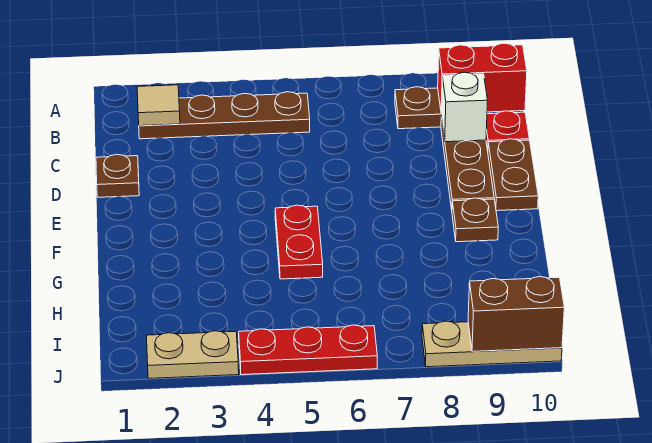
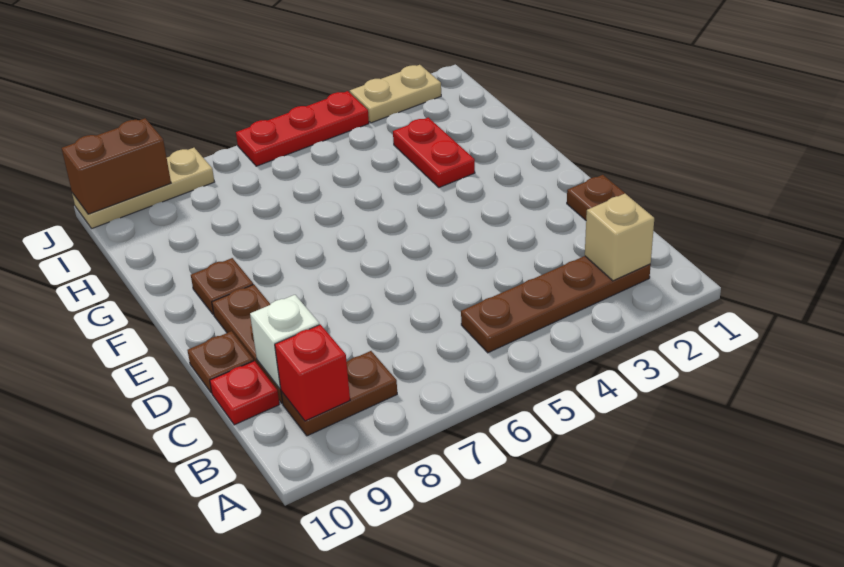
tan 1x1 tile [137,85,180,126] -> tan 1x1 brick [585,194,654,281]
red 1x2 brick [438,43,527,112] -> red 1x1 brick [275,325,350,421]
brown 1x2 plate [488,139,538,211] -> brown 1x1 plate [187,331,254,393]
red 1x2 plate [275,205,323,279] -> red 1x2 plate moved to [393,118,475,187]

